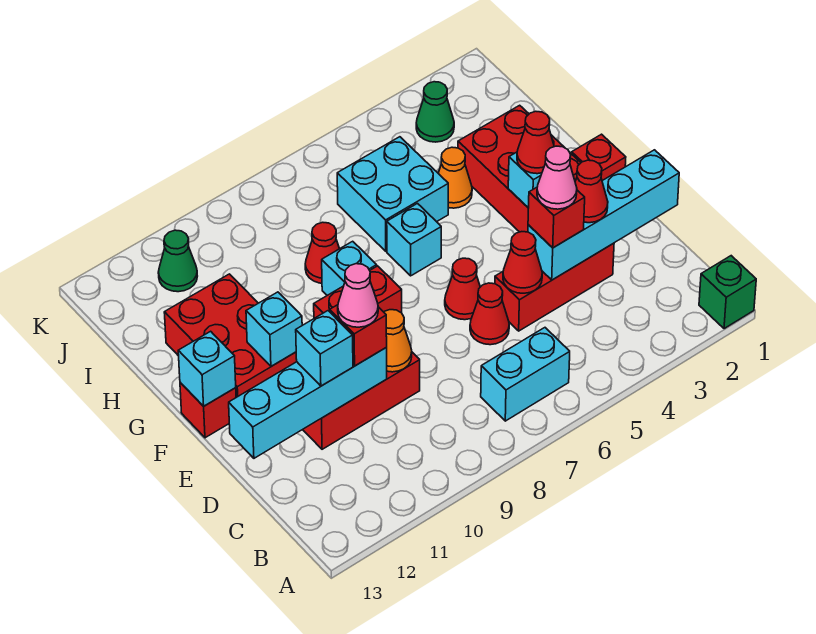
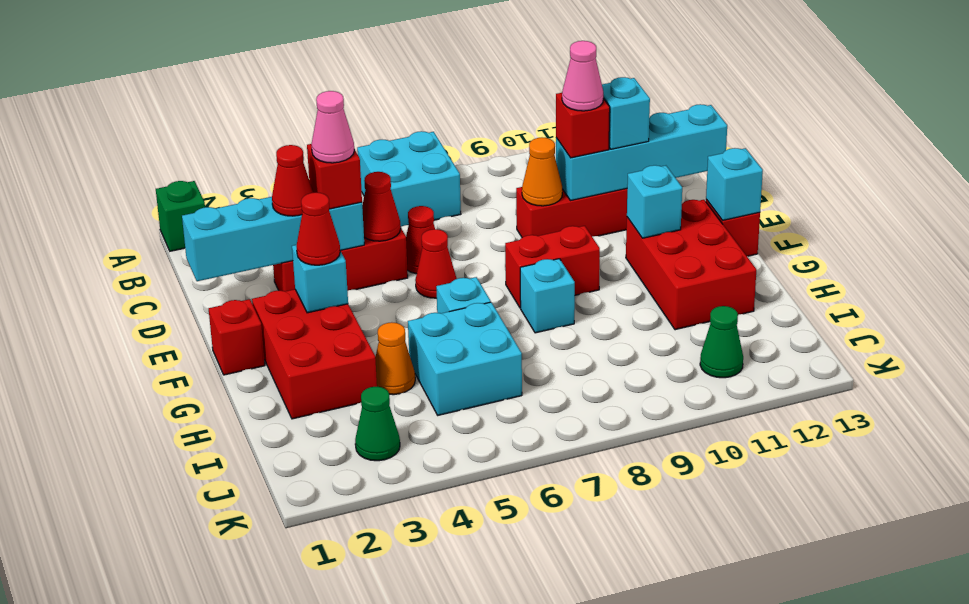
cyan 1x2 brick [481,328,570,421] -> cyan 2x2 brick [357,131,461,227]
red 1x1 cone [305,222,340,283] -> none

